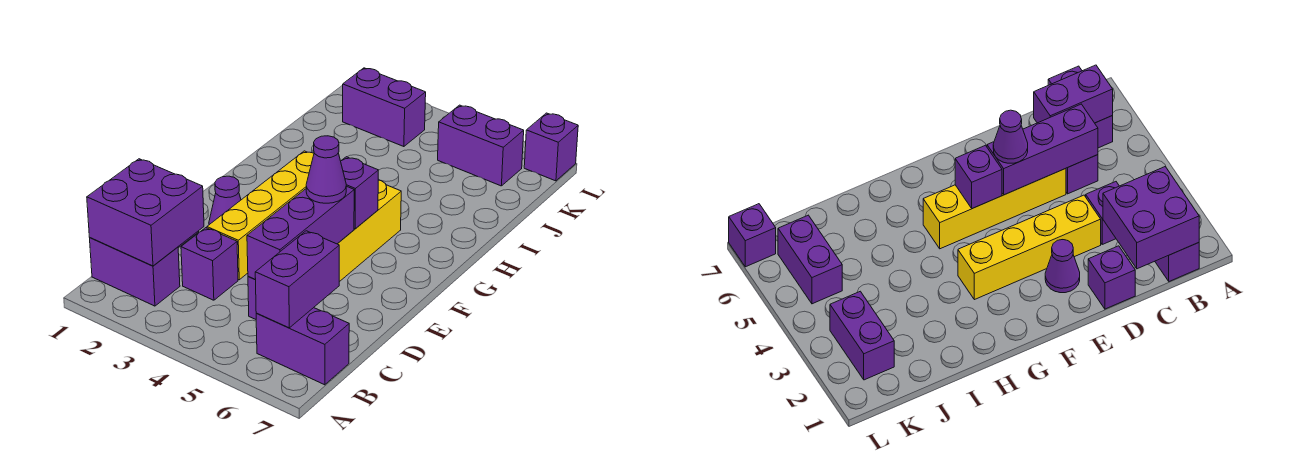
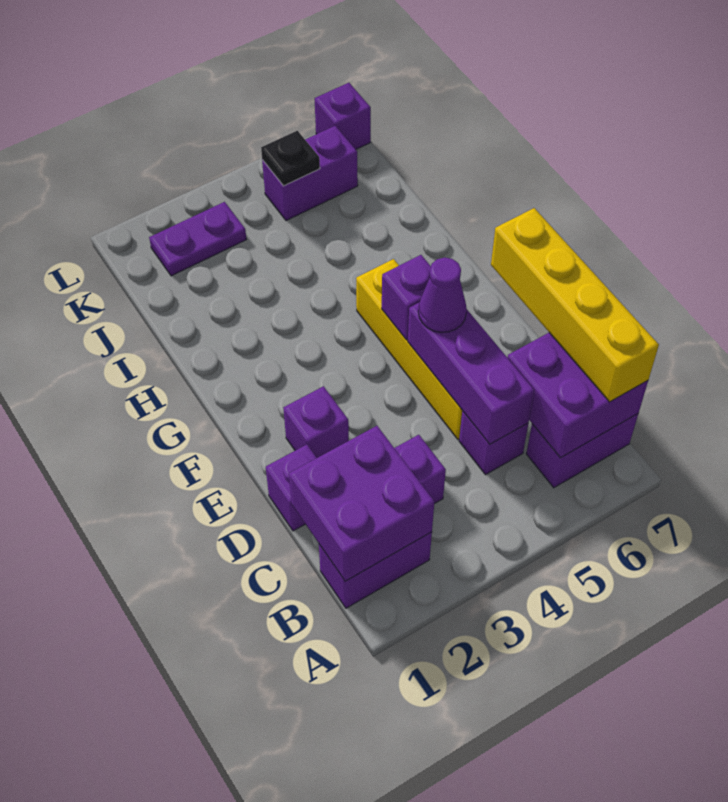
purple 1x2 brick [255,231,339,328] -> purple 2x2 brick [507,333,648,458]
yellow 1x4 brick [207,151,314,280] -> yellow 1x4 brick moved to [491,208,659,402]
purple 1x1 cone [209,176,241,225] -> purple 1x1 brick [283,386,349,458]
purple 1x2 brick [343,68,426,147] -> purple 1x2 plate [149,202,246,276]
none -> black 1x1 plate [261,131,320,186]

